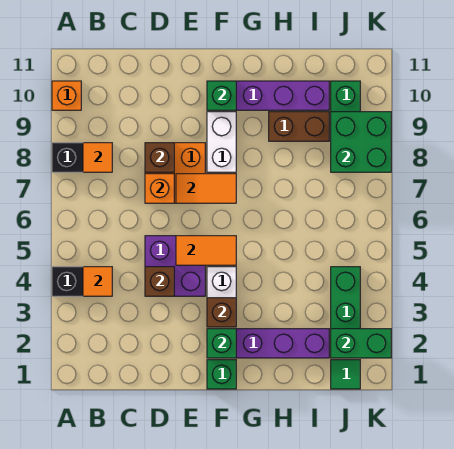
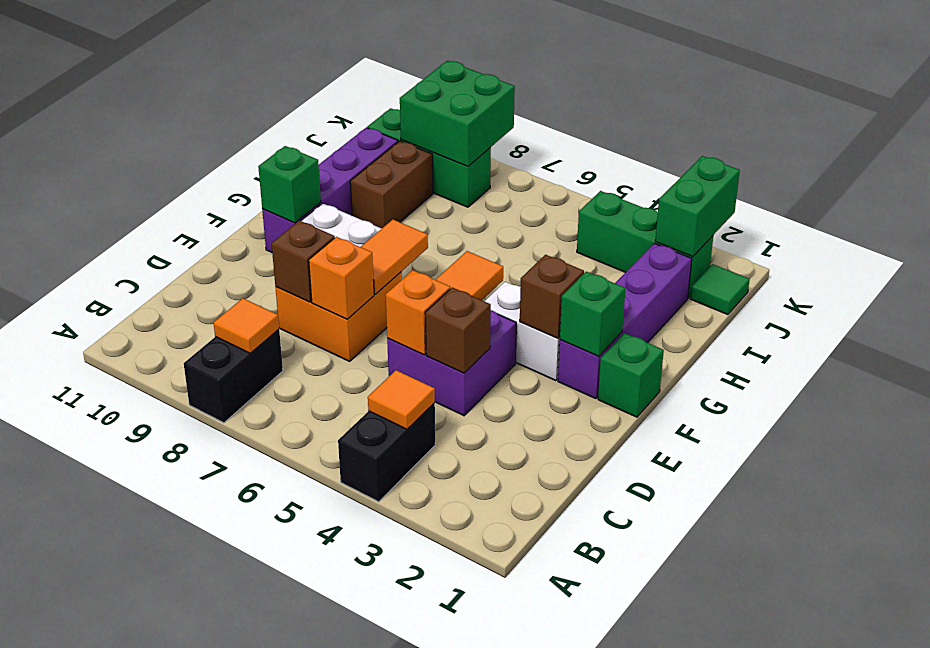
orange 1x1 brick [52,81,81,110] -> orange 1x1 brick moved to [386,270,450,355]

